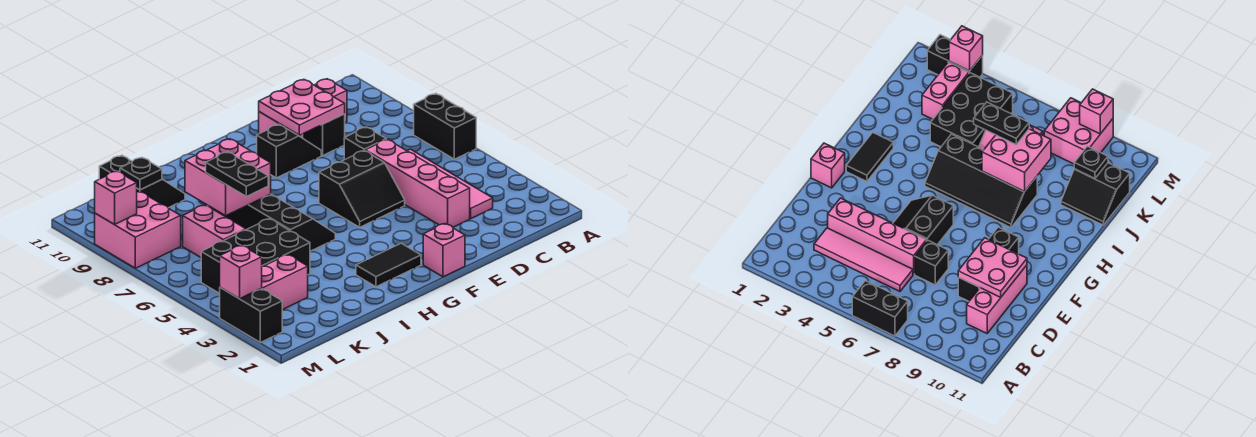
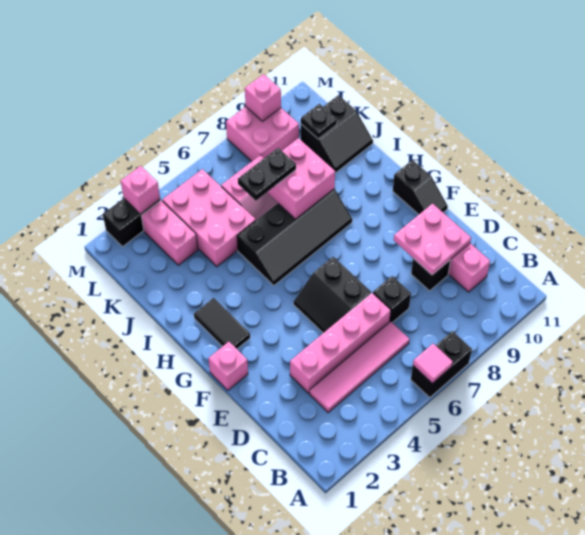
none -> pink 1x1 tile [413,344,453,383]
black 1x2 slope [257,124,321,178] -> black 1x2 slope moved to [393,160,448,214]
black 2x3 brick [201,219,310,294] -> pink 2x3 brick [162,169,256,267]

